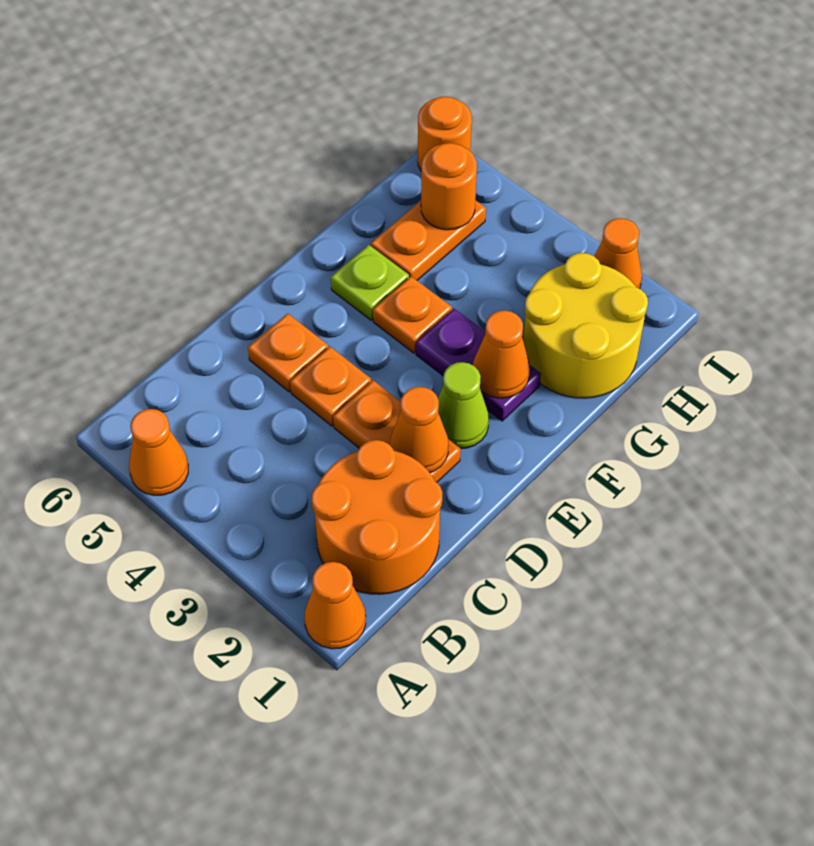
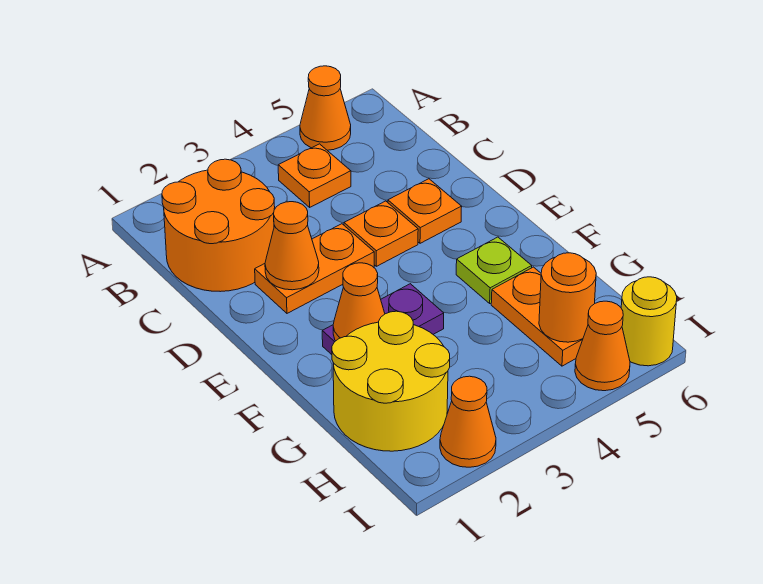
orange 1x1 cone [305,562,366,649] -> orange 1x1 cone moved to [575,301,630,391]
lime 1x1 cone [438,362,489,449] -> none
orange 1x1 plate [373,276,452,353] -> orange 1x1 plate moved to [278,144,351,207]
orange 1x1 round brick [418,97,472,170] -> yellow 1x1 round brick [621,277,677,366]

